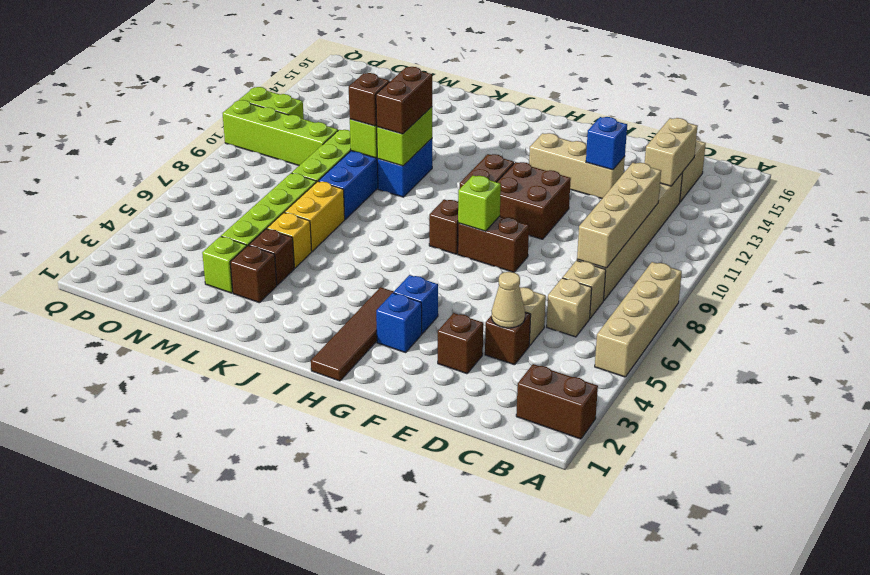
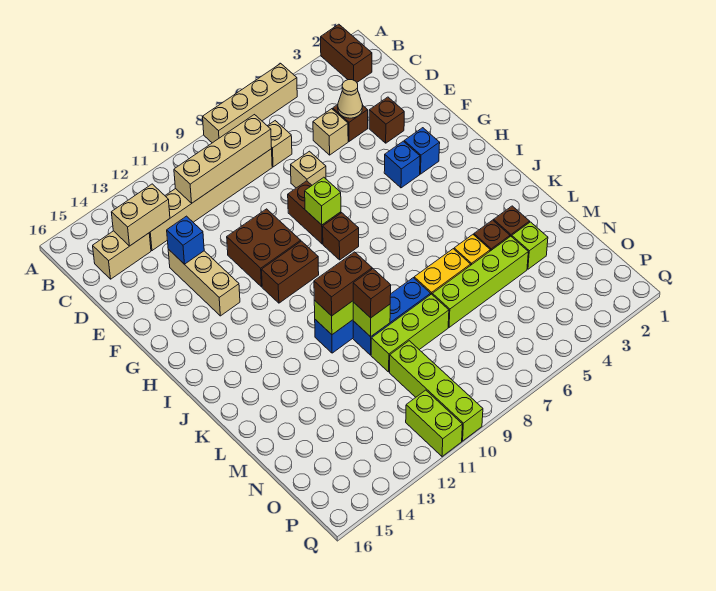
tan 1x1 brick [547,278,592,337] -> tan 1x1 brick moved to [291,151,326,188]
brown 1x4 tile [311,287,394,381] -> none

